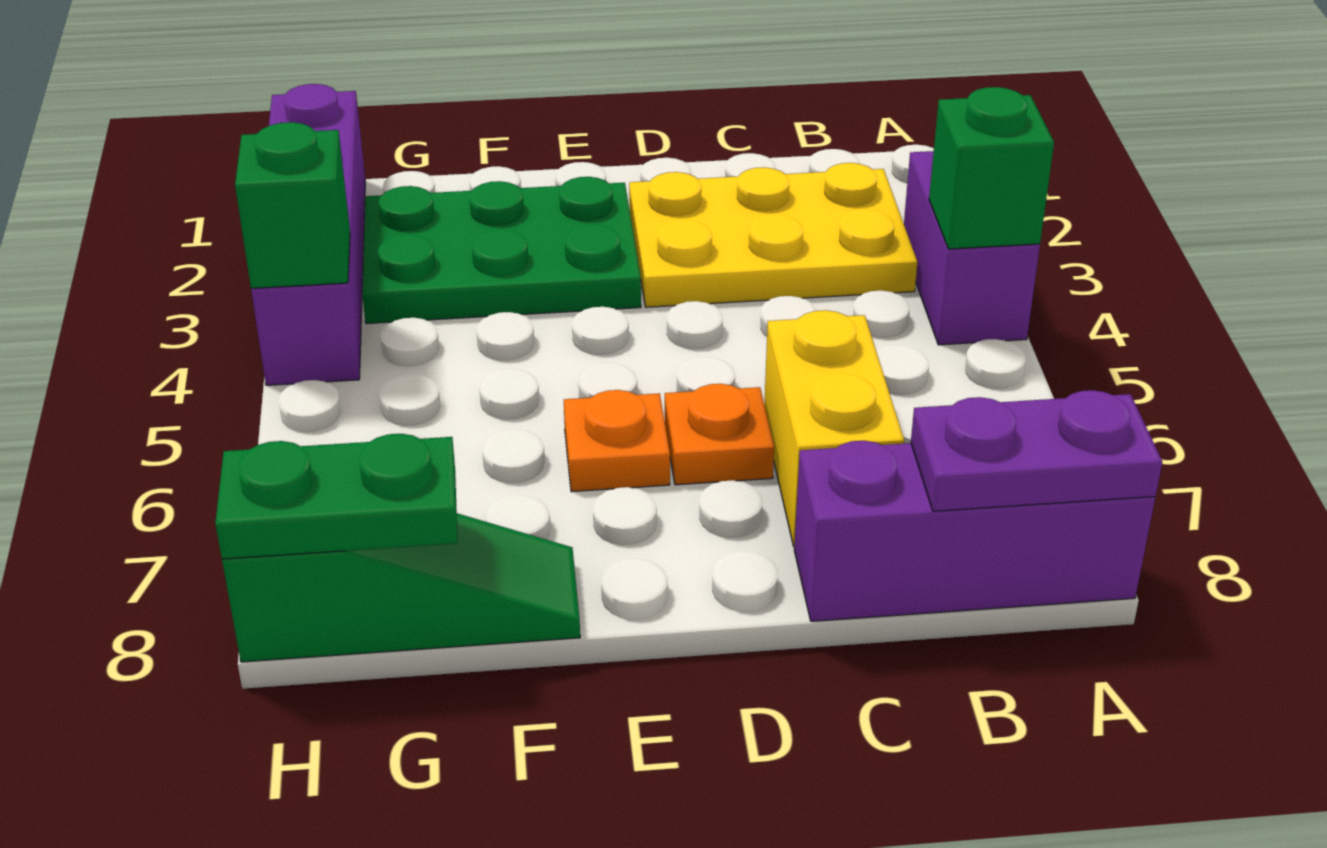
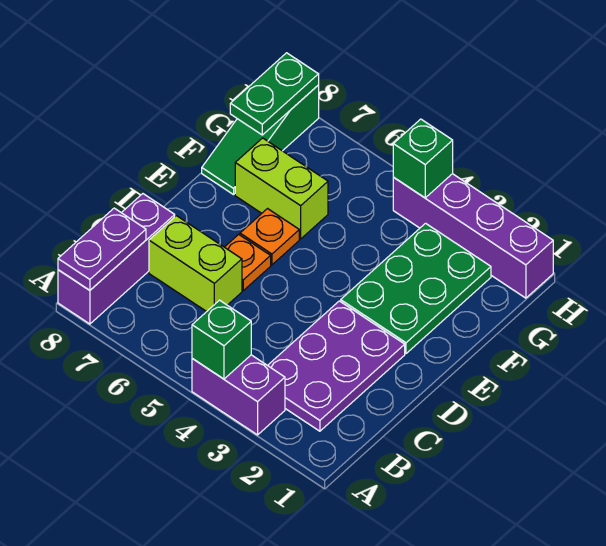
yellow 2x3 plate [629,163,917,307] -> purple 2x3 plate [268,301,405,431]
yellow 1x2 brick [764,310,904,546] -> lime 1x2 brick [149,216,242,312]
none -> lime 1x2 brick [235,138,328,239]

